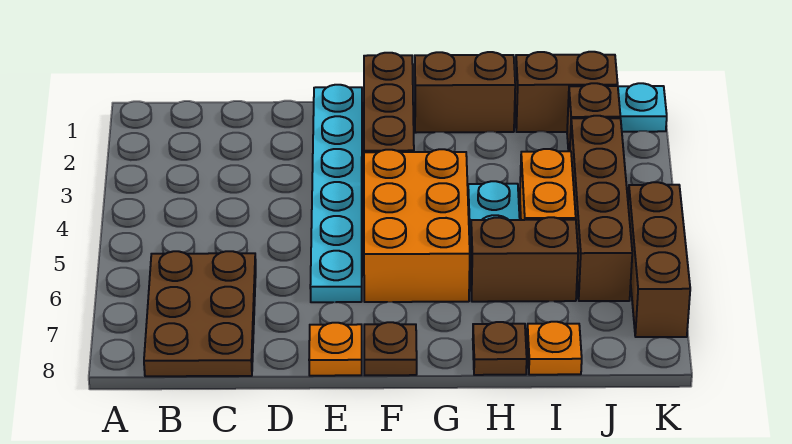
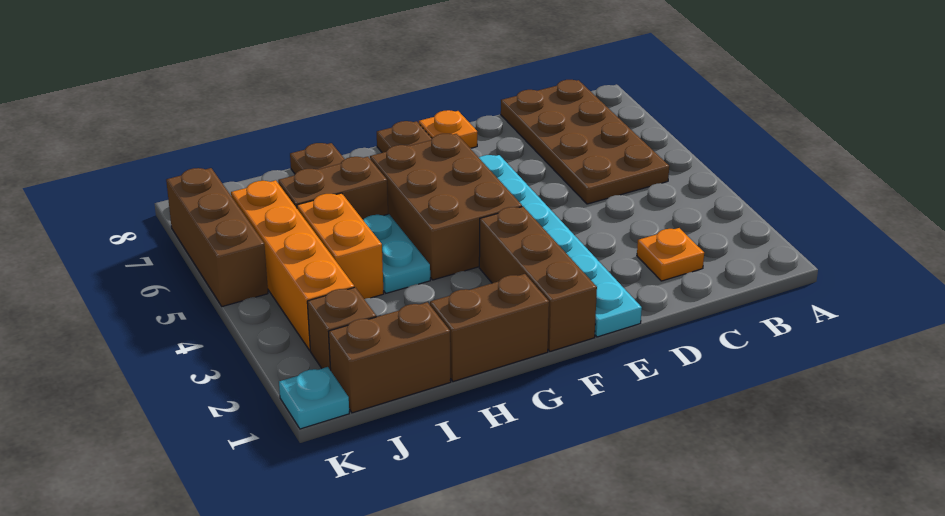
brown 2x3 plate [144,251,256,376] -> brown 2x4 plate [501,80,669,204]
orange 2x3 brick [364,149,470,302] -> brown 2x3 brick [370,134,522,280]
orange 1x1 plate [527,322,582,375] -> orange 1x1 plate moved to [637,228,704,281]
brown 1x4 brick [570,116,632,301] -> orange 1x4 brick [231,180,354,350]

